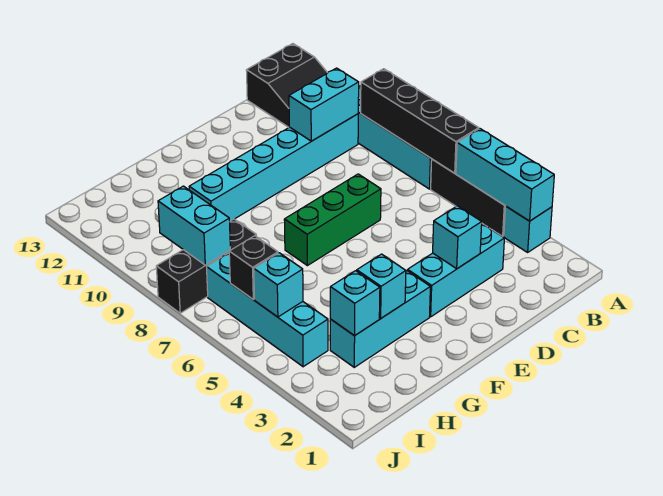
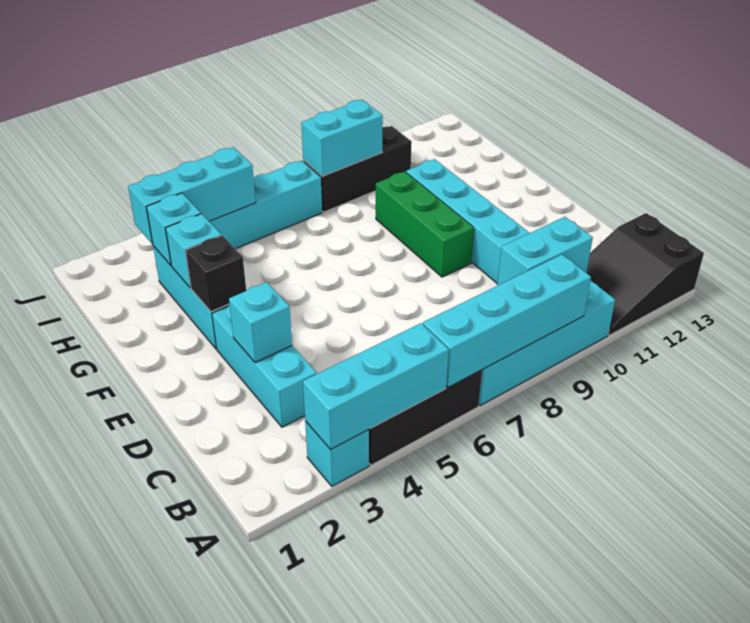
black 1x4 brick [361,69,479,173] -> cyan 1x4 brick [423,254,591,388]
cyan 1x2 brick [289,68,359,141] -> cyan 1x2 brick turned to [497,217,593,286]
green 1x3 brick [284,174,381,266] -> green 1x3 brick moved to [376,171,474,277]
black 1x3 brick [156,219,257,313] -> black 1x3 brick turned to [303,126,412,212]
cyan 1x1 brick [254,253,303,317] -> cyan 1x3 brick [128,147,256,244]
black 1x1 brick [229,236,278,300] -> black 1x1 brick moved to [186,235,246,312]

